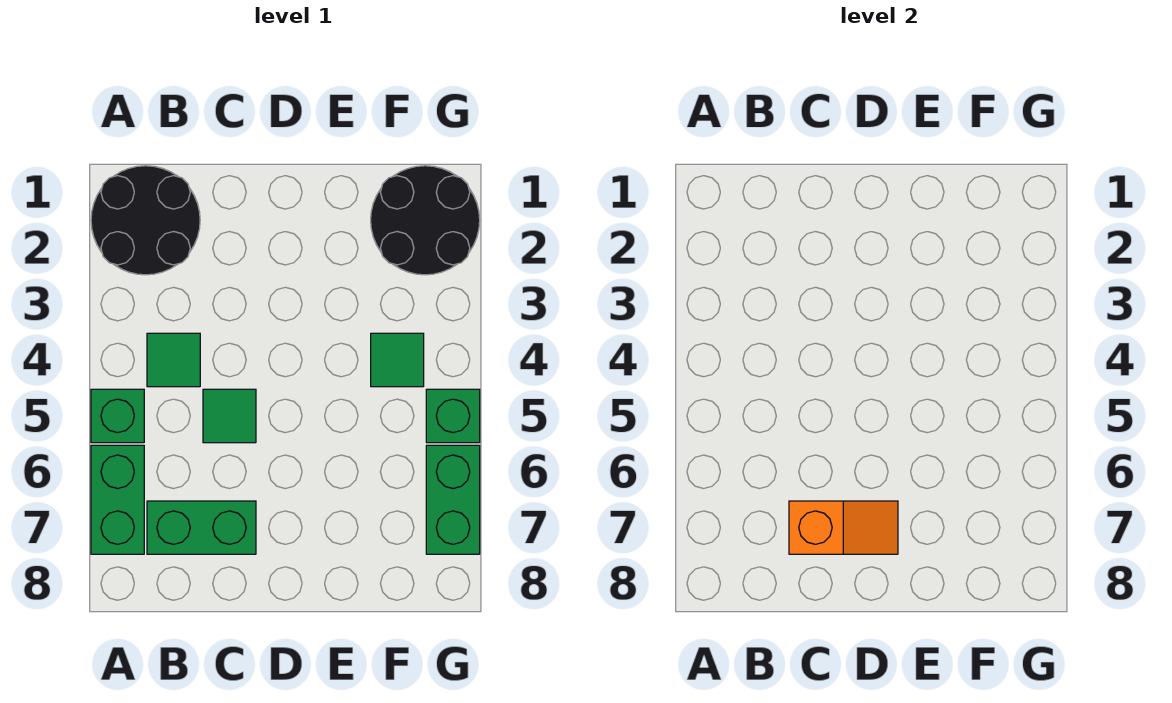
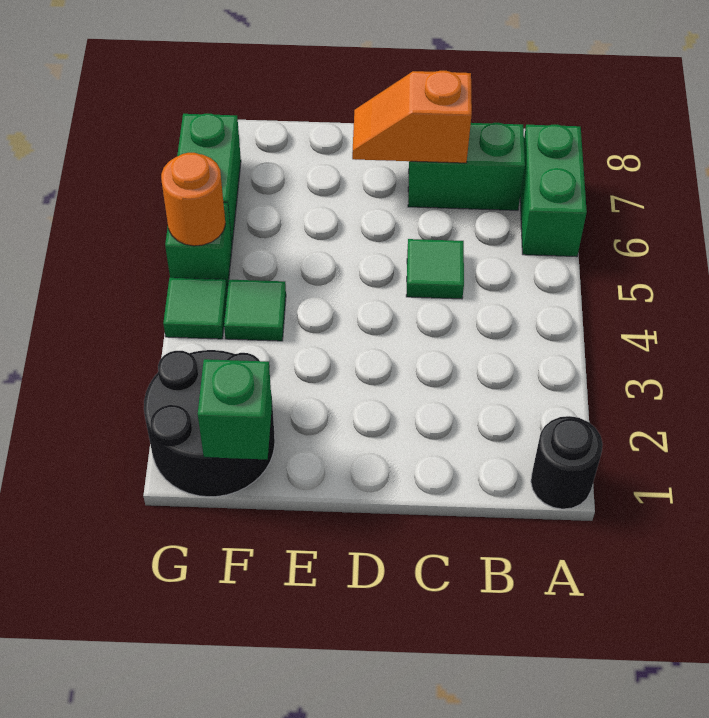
black 2x2 round brick [91,166,200,275] -> black 1x1 round brick [531,416,603,509]
green 1x1 brick [91,389,144,443] -> green 1x1 brick moved to [198,359,272,459]
green 1x1 tile [147,333,200,387] -> green 1x1 tile moved to [163,278,227,339]
none -> orange 1x1 round brick [161,153,225,246]

